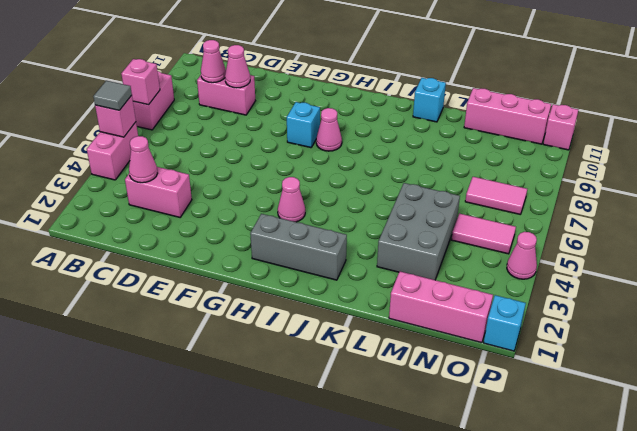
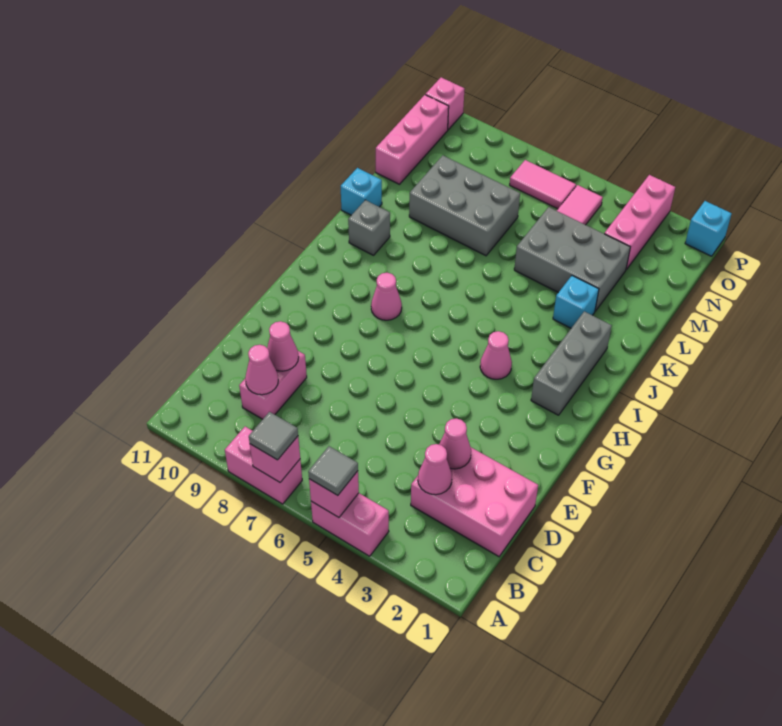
none -> grey 1x1 tile [249,412,298,460]
pink 1x2 brick [125,167,192,217] -> pink 2x3 brick [411,448,538,556]
cyan 1x1 brick [287,102,320,148] -> cyan 1x1 brick moved to [553,276,599,328]
none -> grey 1x1 brick [348,200,390,255]
none -> grey 2x3 brick [409,155,520,256]
pink 1x3 brick [389,272,493,343] -> pink 1x3 brick moved to [604,175,675,269]
pink 1x2 tile [465,177,527,214] -> pink 1x2 tile turned to [510,160,576,209]
pink 1x1 cone [507,232,537,279] -> pink 1x1 cone moved to [439,418,471,469]

